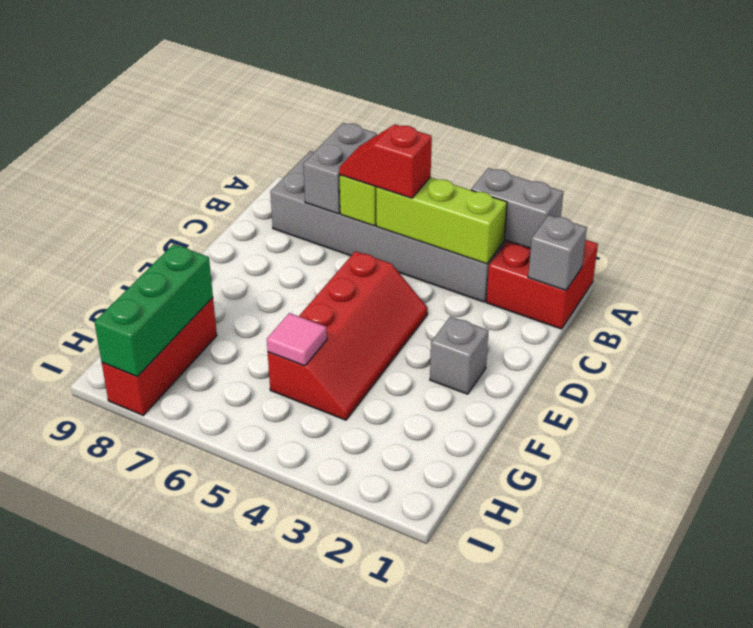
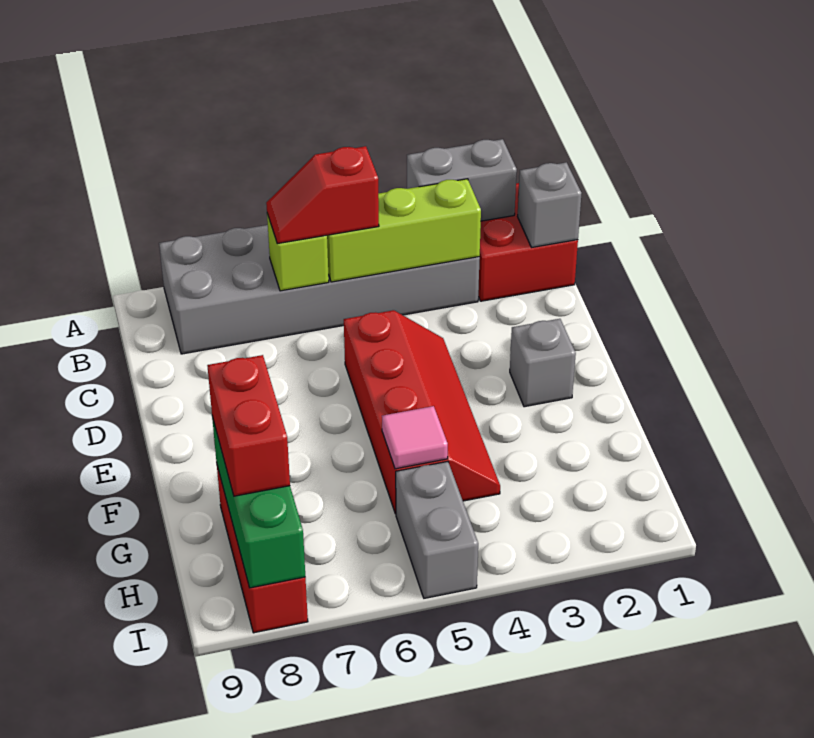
grey 1x2 brick [303,123,377,214] -> grey 1x2 brick moved to [396,462,478,598]
none -> red 1x2 brick [207,355,290,496]

